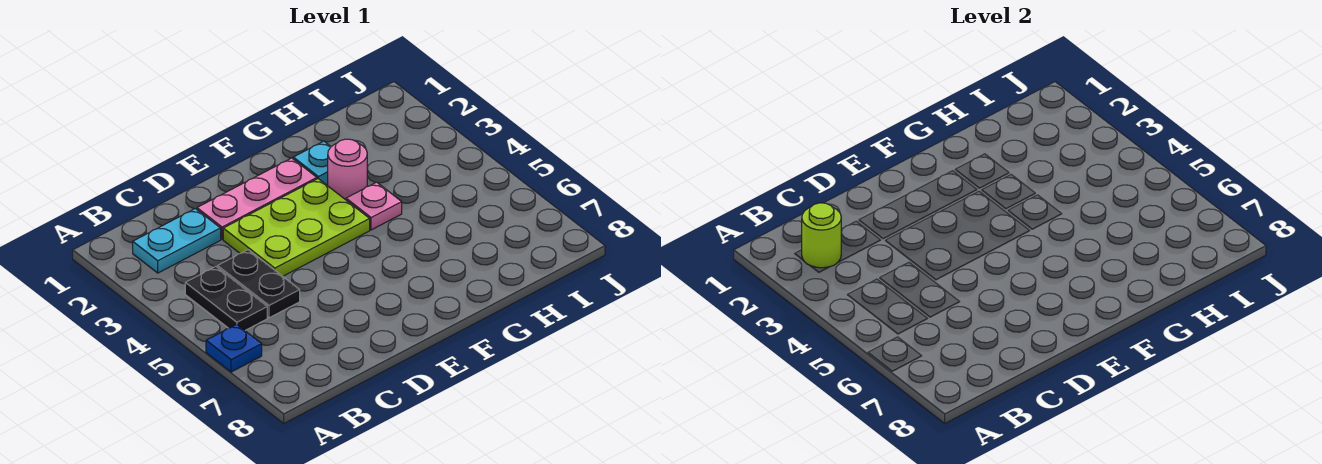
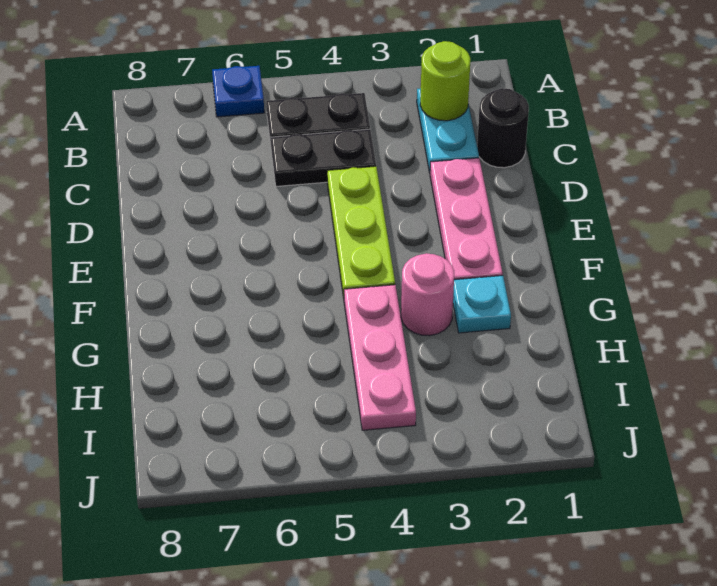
none -> black 1x1 round brick [477,88,529,168]
lime 2x3 plate [223,179,370,276] -> lime 1x3 plate [327,166,395,298]
pink 1x1 plate [346,182,402,230] -> pink 1x3 plate [344,285,416,430]

